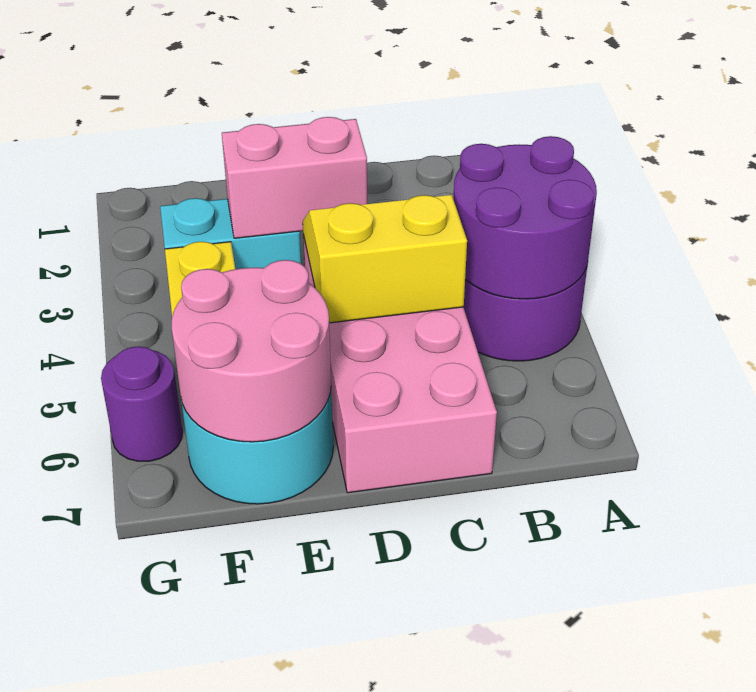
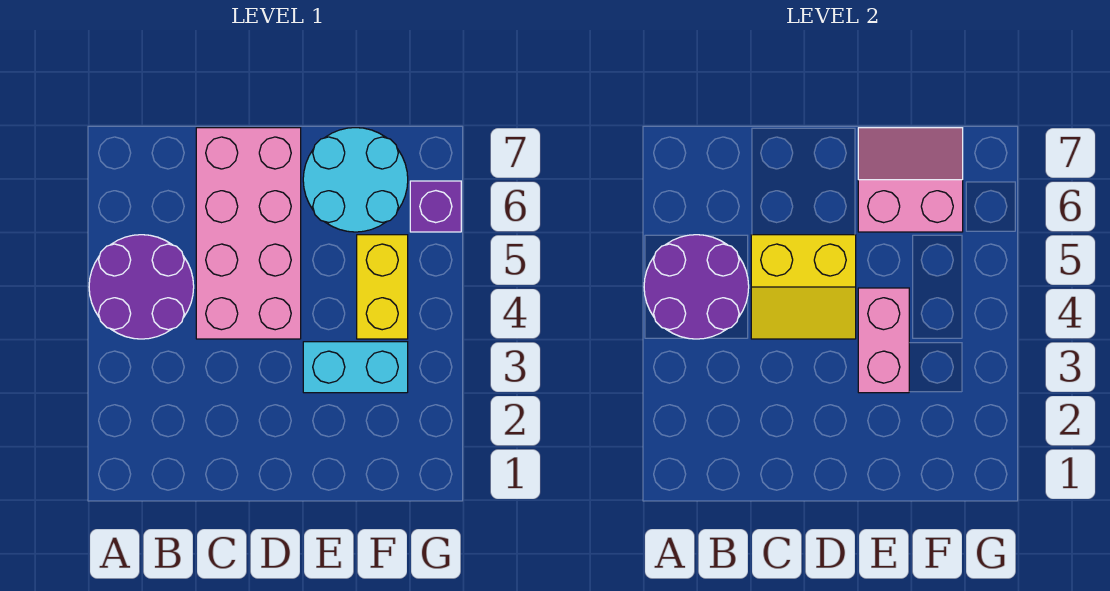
pink 1x2 brick [222,117,367,238] -> pink 1x2 brick turned to [858,288,909,393]
pink 2x2 round brick [172,260,331,442] -> pink 2x2 slope [858,128,963,232]
purple 1x1 round brick [101,346,182,461] -> purple 1x1 brick [410,181,461,232]

